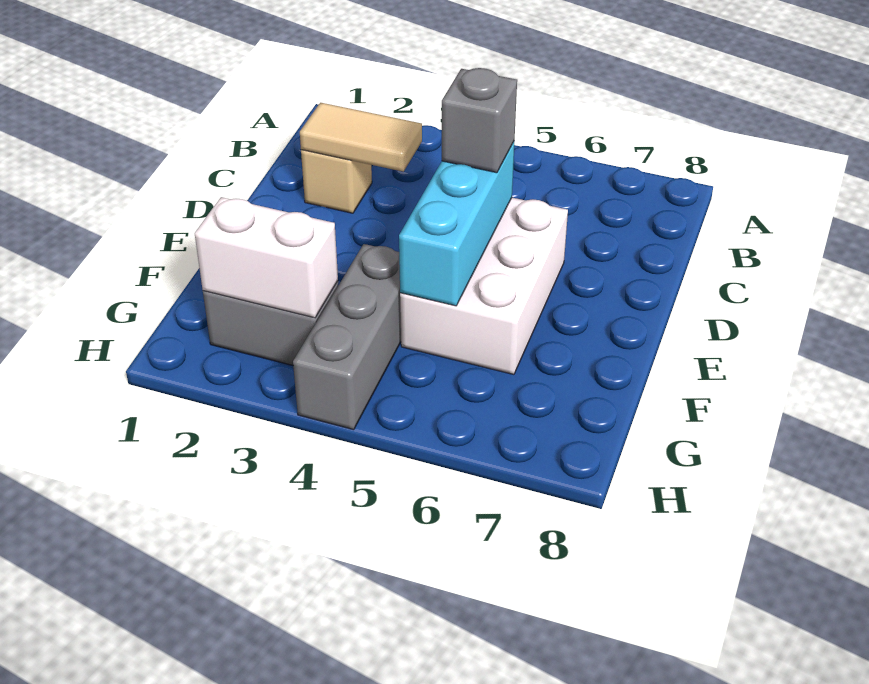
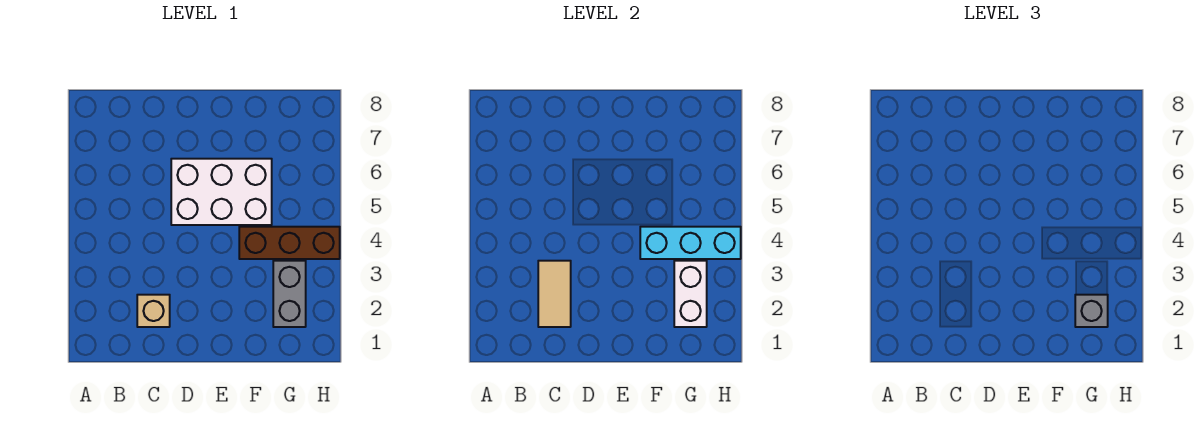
cyan 1x3 brick [399,142,514,306] -> cyan 1x3 brick moved to [640,227,741,259]
grey 1x1 brick [442,68,517,173] -> grey 1x1 brick moved to [1075,295,1108,327]
grey 1x3 brick [293,244,401,430] -> brown 1x3 brick [239,227,340,259]

